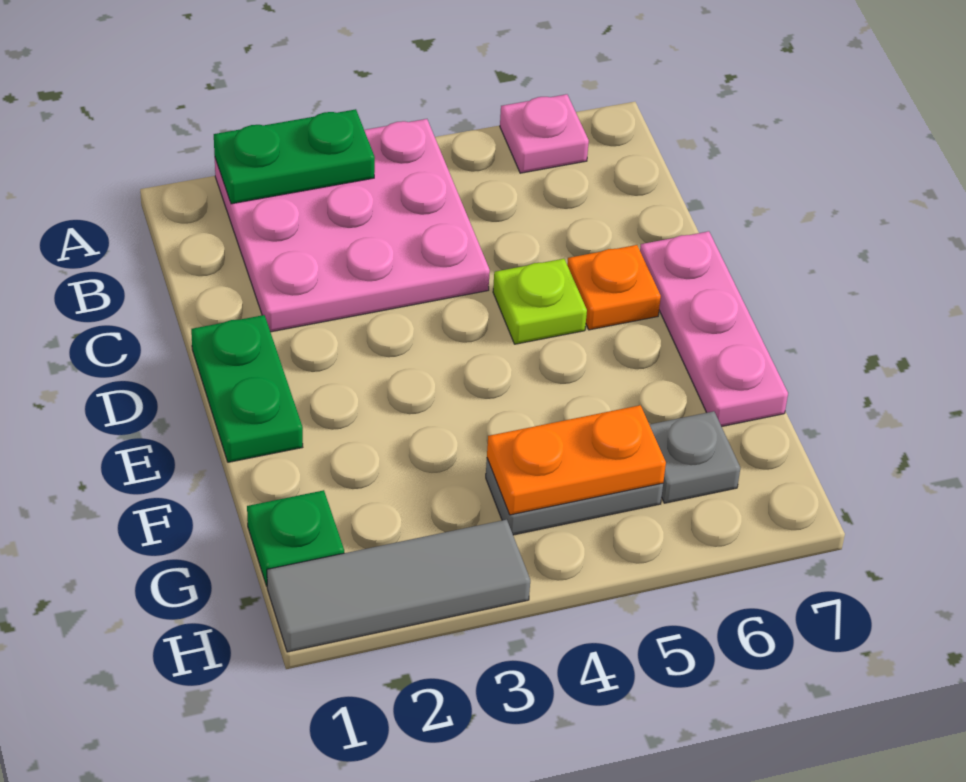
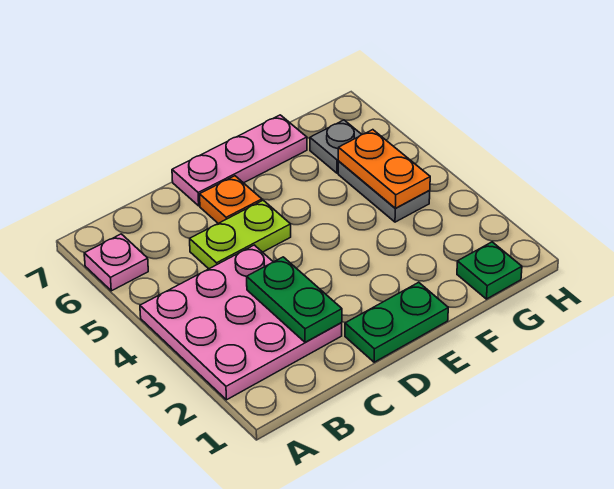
green 1x2 plate [214,109,375,204] -> green 1x2 plate moved to [247,257,342,342]
lime 1x1 plate [493,259,587,344] -> lime 1x2 plate [190,200,291,269]
grey 1x3 tile [267,520,530,652] -> none

